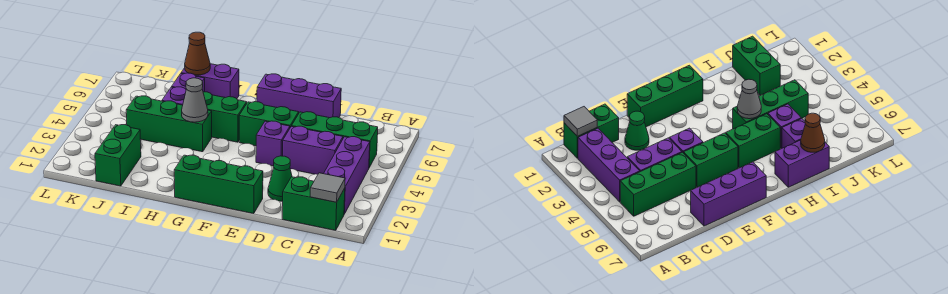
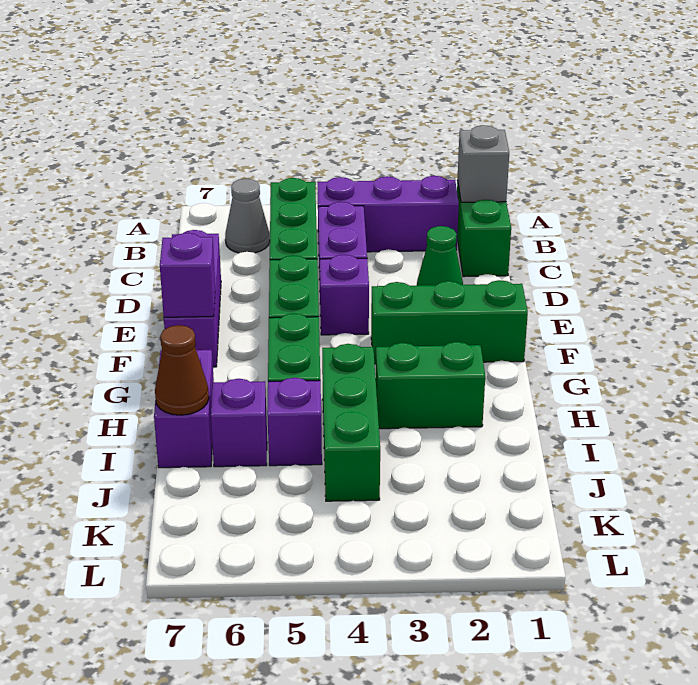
grey 1x1 tile [310,173,345,202] -> grey 1x1 brick [458,125,509,202]
green 1x3 brick [174,155,263,214] -> green 1x3 brick turned to [371,280,528,364]
none -> purple 1x1 brick [160,233,215,317]
grey 1x1 cone [182,78,208,122] -> grey 1x1 cone moved to [225,179,270,253]
green 1x2 brick [95,125,141,186] -> green 1x2 brick moved to [376,342,485,429]

